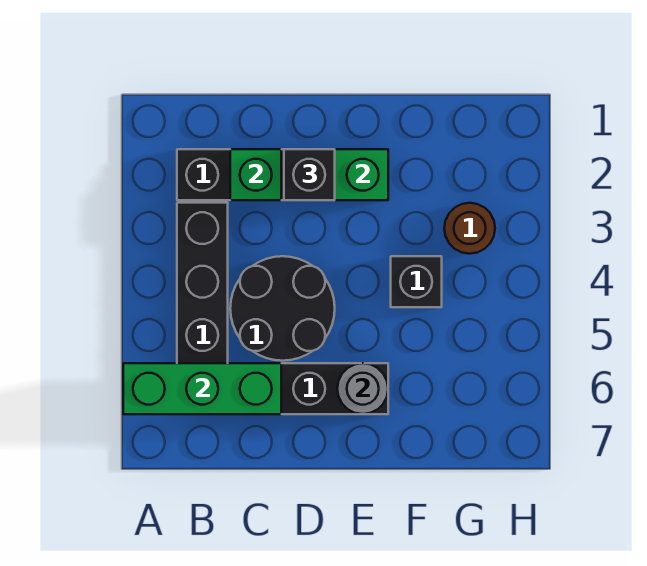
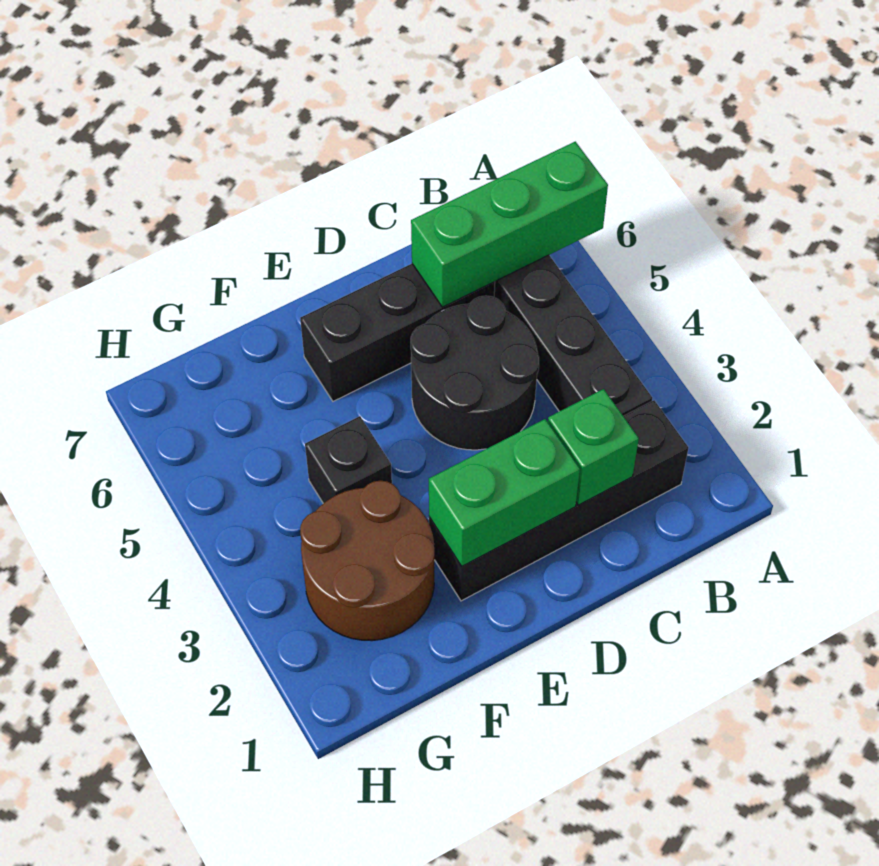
black 1x1 brick [284,149,335,200] -> none
grey 1x1 round brick [337,363,388,414] -> none
brown 1x1 round brick [444,203,495,254] -> brown 2x2 round brick [300,481,434,641]

